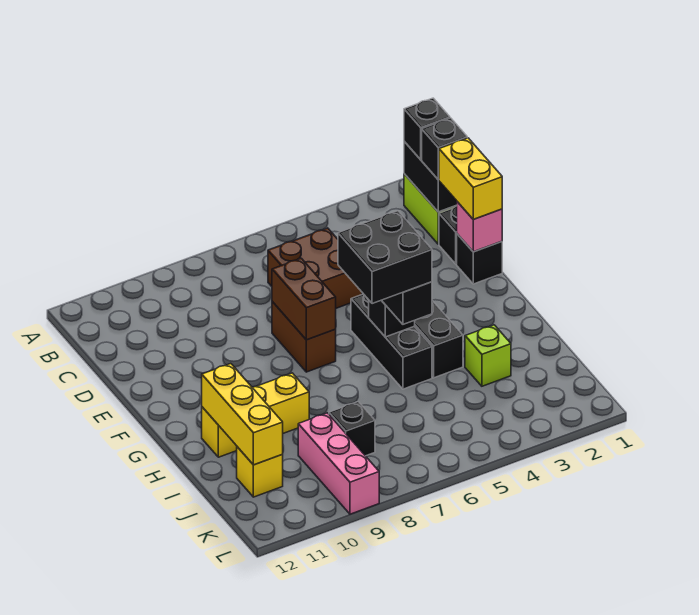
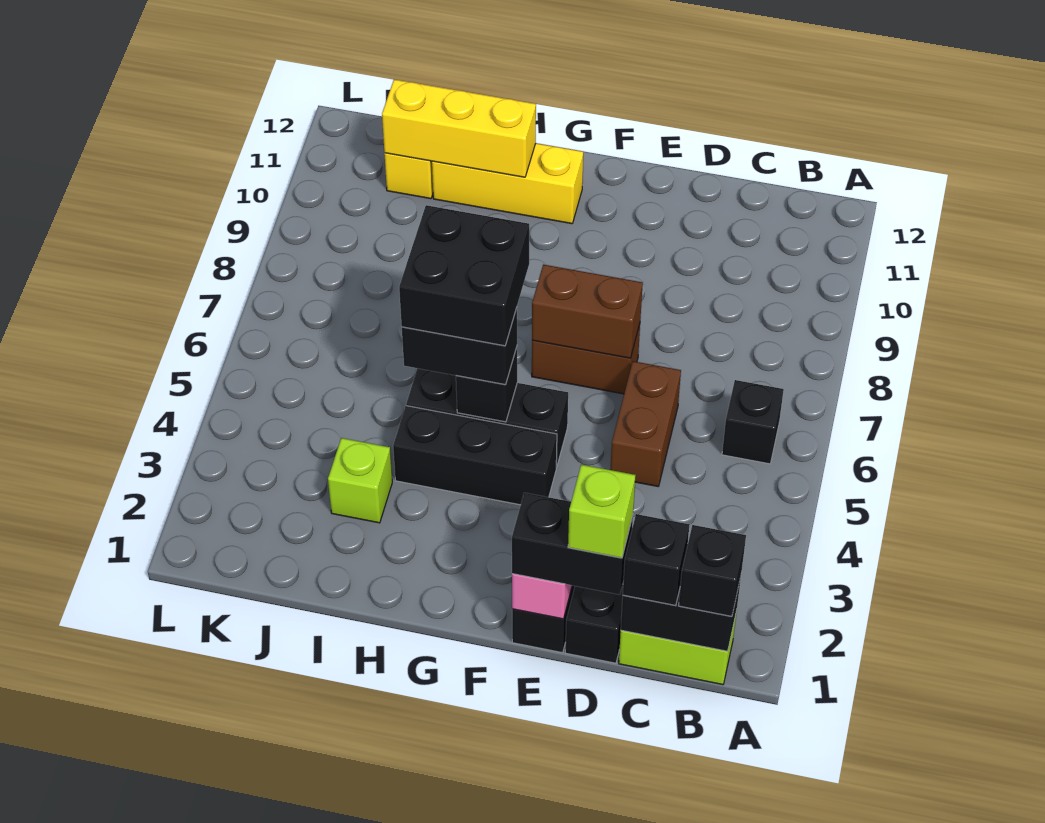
brown 2x2 brick [268,228,362,308] -> brown 1x2 brick [610,361,681,486]
yellow 1x2 brick [439,138,502,219] -> black 1x2 brick [512,493,633,595]
none -> lime 1x1 brick [568,465,635,558]
yellow 1x3 brick [202,373,309,457] -> yellow 1x3 brick turned to [432,143,583,224]
black 1x1 brick [329,402,375,456] -> black 1x1 brick moved to [722,380,784,464]
pink 1x3 brick [298,413,379,514] -> none

